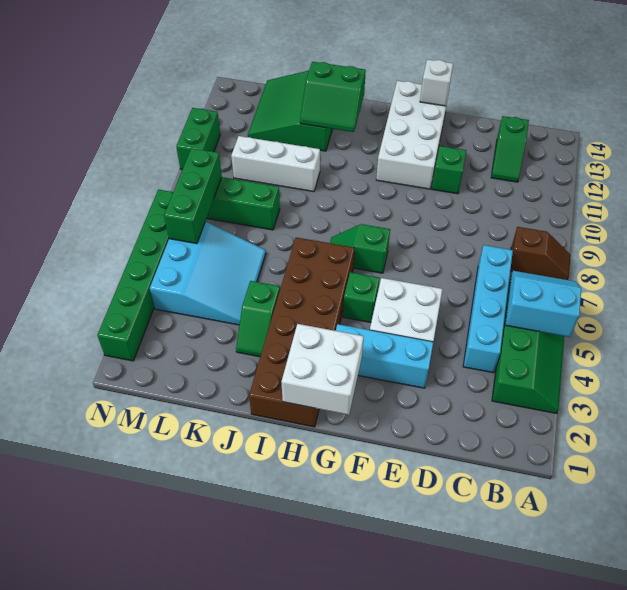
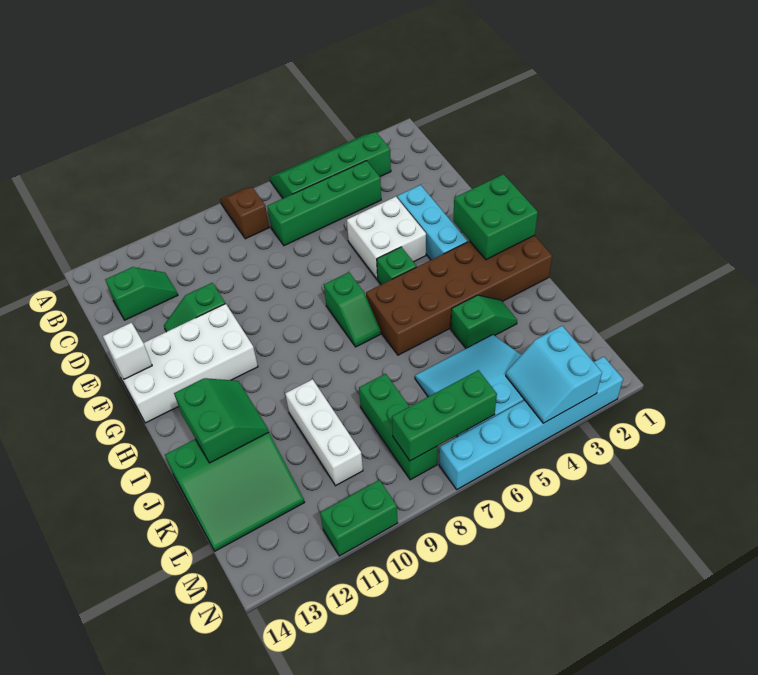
cyan 2x2 slope [505,271,581,337] -> cyan 2x2 slope moved to [506,326,602,423]
cyan 1x4 brick [463,245,513,373] -> green 1x4 brick [267,161,381,246]
white 2x2 brick [281,324,364,415] -> green 2x2 brick [453,174,538,260]
green 1x6 brick [97,189,173,361] -> cyan 1x6 brick [439,357,623,489]

